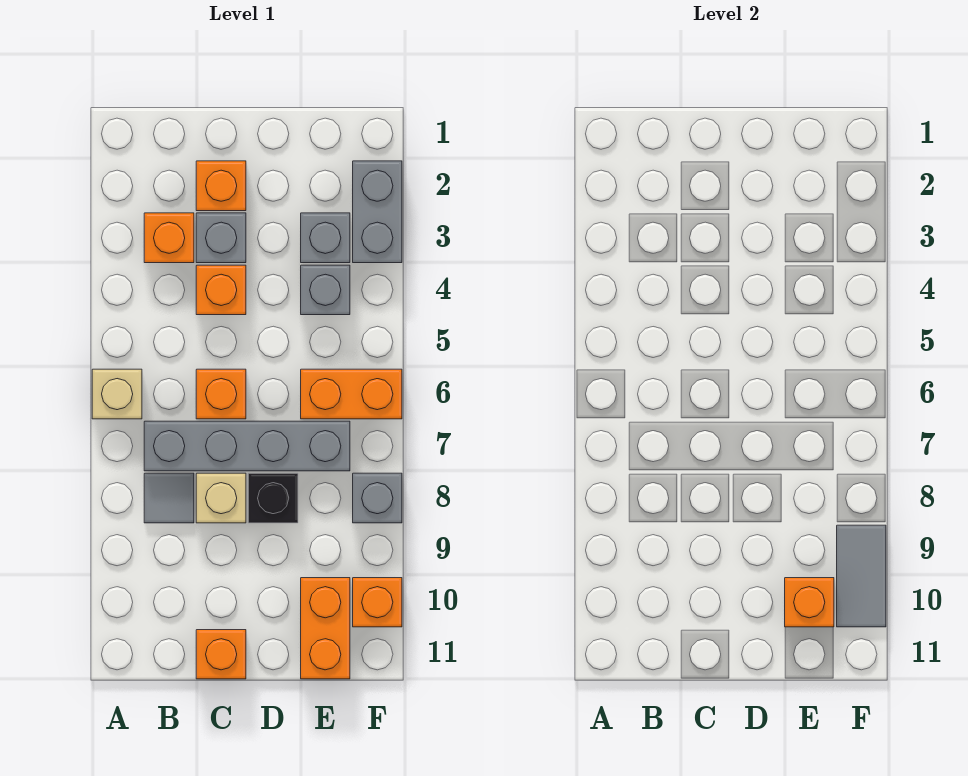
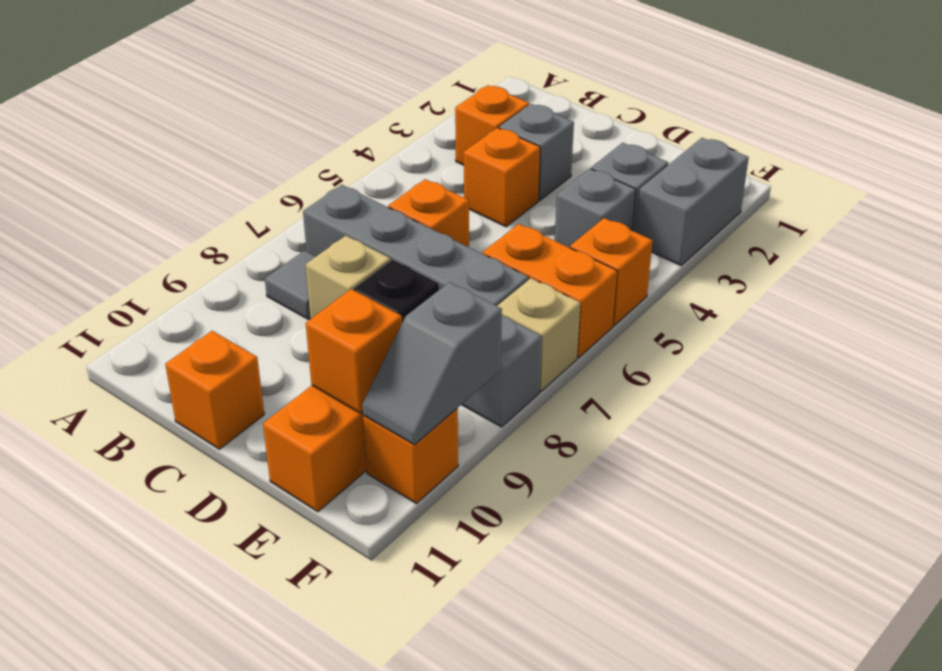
tan 1x1 brick [92,369,142,419] -> tan 1x1 brick moved to [497,278,580,391]
orange 1x1 brick [196,161,246,211] -> orange 1x1 brick moved to [570,218,653,325]
grey 1x2 tile [837,525,886,627] -> grey 1x2 slope [362,282,502,445]

